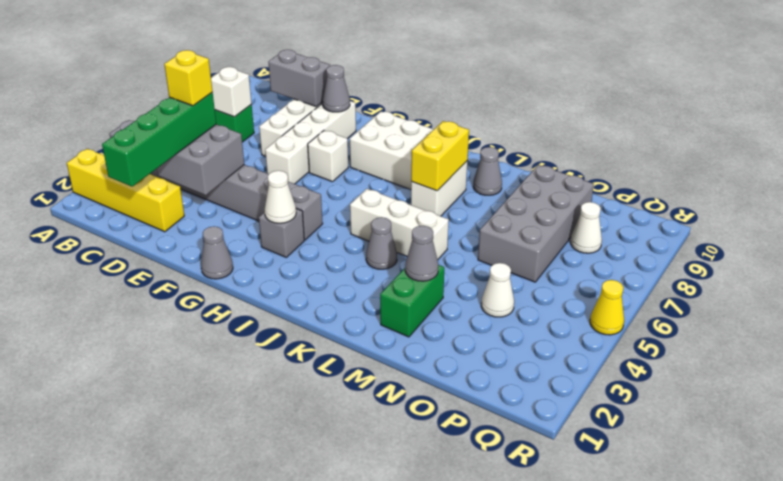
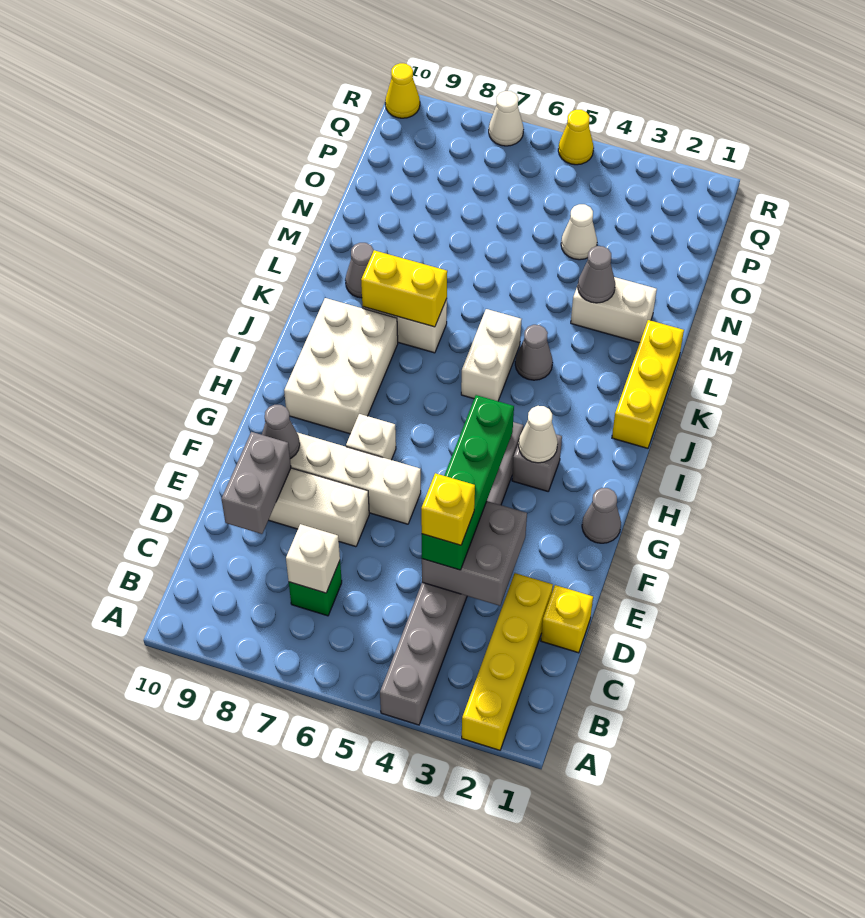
none -> yellow 1x1 brick [541,585,593,653]
green 1x4 brick [102,93,216,186] -> green 1x4 brick turned to [422,395,514,570]
none -> yellow 1x3 brick [612,320,684,448]
white 1x3 brick [350,189,449,260] -> white 1x2 brick [461,309,521,401]
green 1x2 brick [380,265,444,337] -> white 1x2 brick [571,277,657,343]
grey 2x4 brick [478,165,594,282] -> none
white 1x1 cone [571,202,602,253] -> white 1x1 cone moved to [489,91,524,146]
none -> yellow 1x1 cone [385,63,420,118]

